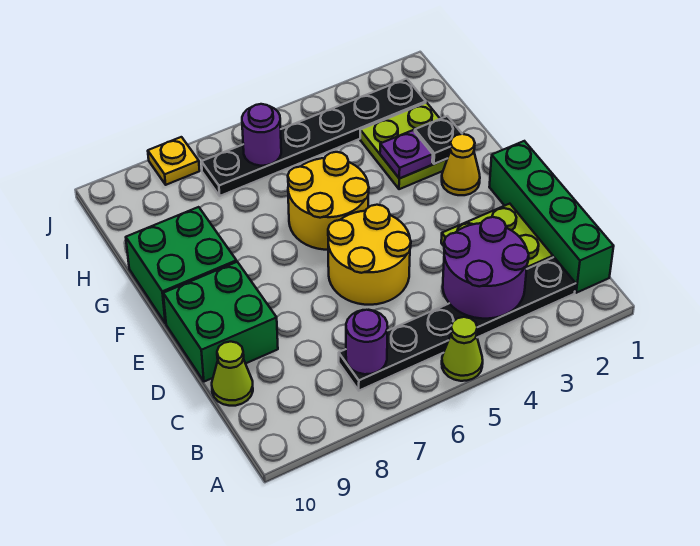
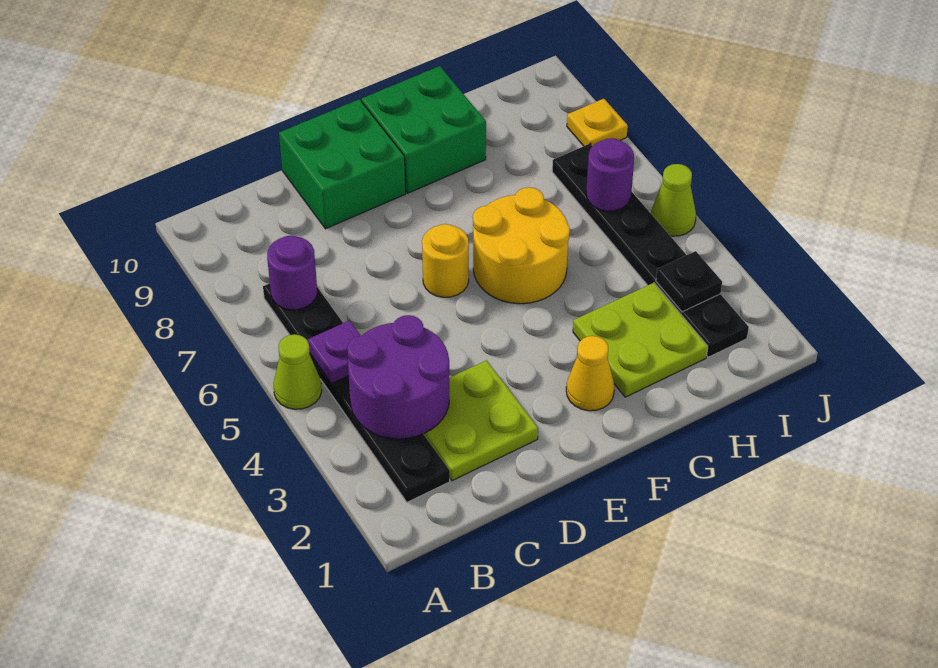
green 1x4 brick [489,141,614,293] -> none
lime 1x1 cone [212,342,253,406] -> lime 1x1 cone moved to [651,164,696,236]
yellow 2x2 round brick [328,205,411,305] -> yellow 1x1 round brick [422,224,469,297]
black 1x1 plate [415,116,462,164] -> black 1x1 plate moved to [656,251,722,312]
purple 1x1 plate [380,130,433,178] -> purple 1x1 plate moved to [308,321,361,384]

